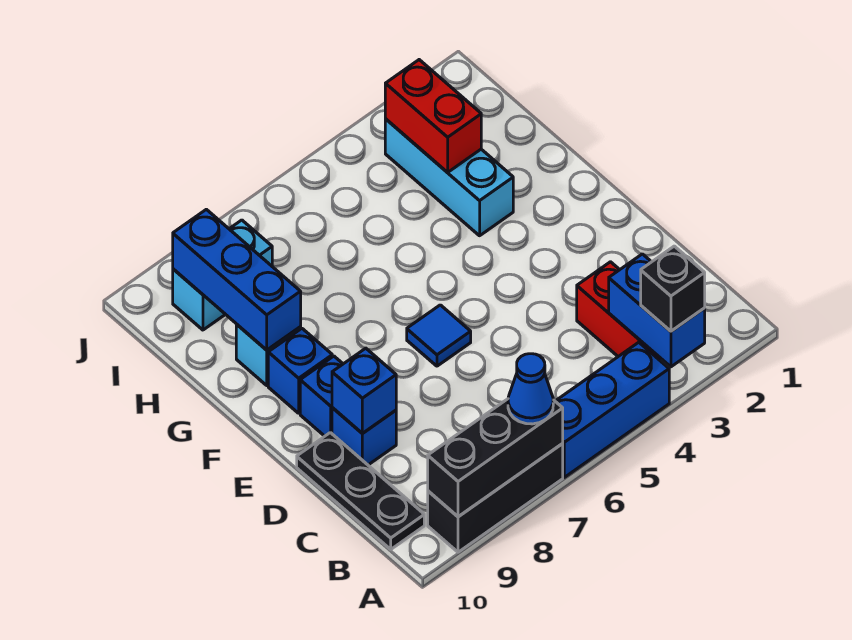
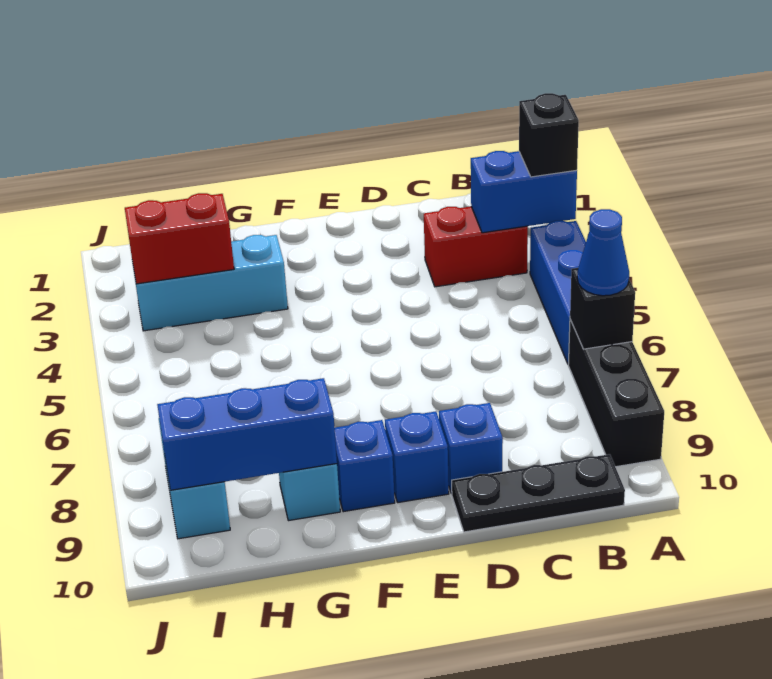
black 1x3 brick [428,399,563,517] -> black 1x1 brick [570,268,635,349]
blue 1x1 brick [332,348,396,434] -> none
blue 1x1 tile [407,305,471,366] -> none

